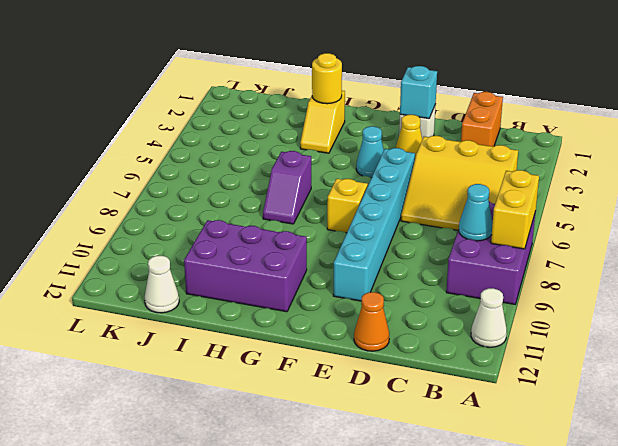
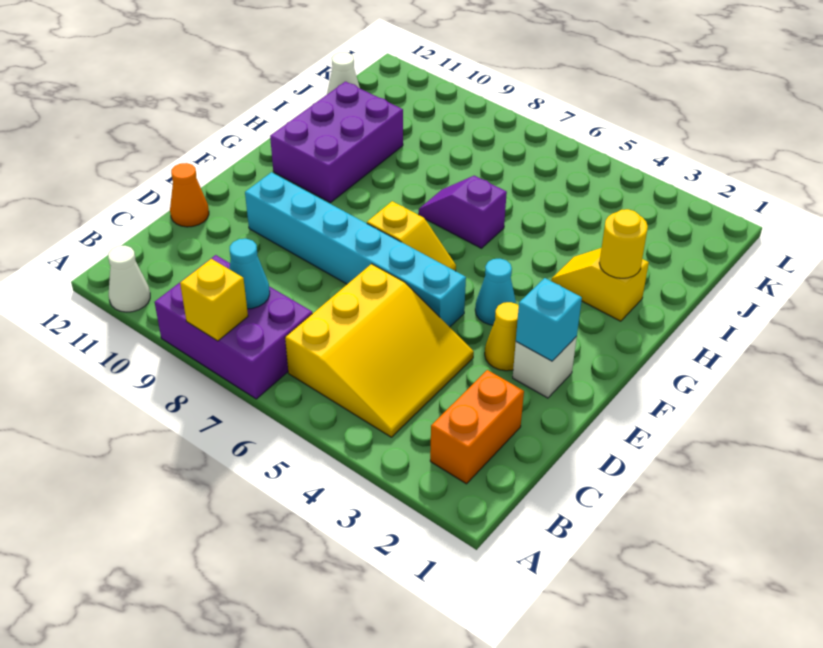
yellow 1x2 brick [491,170,539,249] -> yellow 1x1 brick [180,259,248,341]
yellow 3x3 slope [401,136,518,230] -> yellow 3x3 slope turned to [285,264,474,437]
orange 1x2 brick [461,92,503,146] -> orange 1x2 brick turned to [430,370,524,484]

